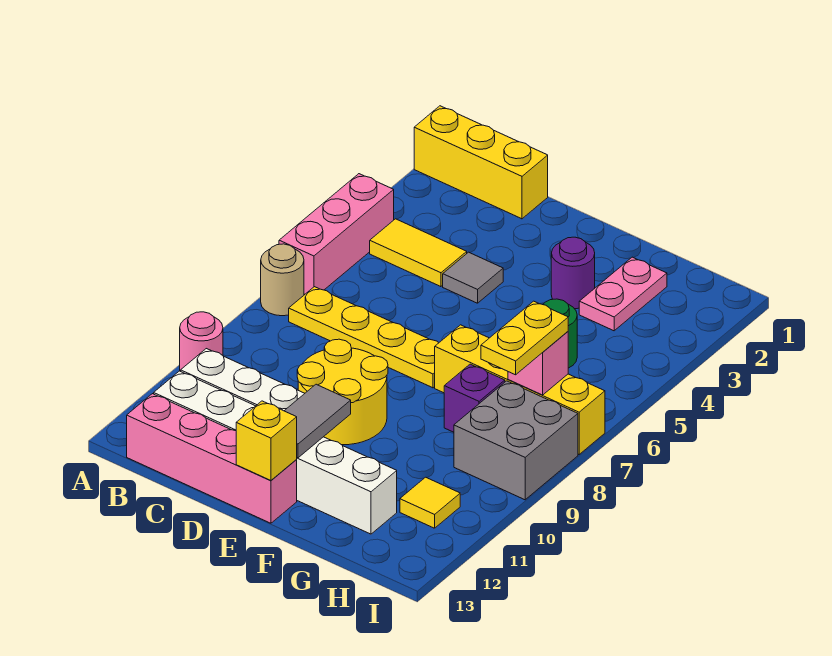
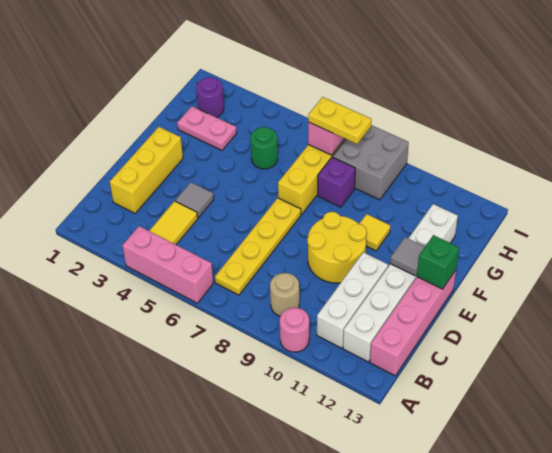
yellow 1x3 brick [414,106,548,219] -> yellow 1x3 brick moved to [110,127,183,213]
tan 1x1 round brick [261,244,304,316] -> tan 1x1 round brick moved to [270,273,299,316]
grey 1x2 tile [285,384,351,458] -> grey 1x1 tile [390,237,425,276]
yellow 1x1 brick [236,401,297,480] -> green 1x1 brick [417,235,459,289]
purple 1x1 round brick [551,237,595,309] -> purple 1x1 round brick moved to [196,77,224,117]
yellow 1x1 tile [400,477,460,528] -> yellow 1x1 tile moved to [359,214,390,251]

